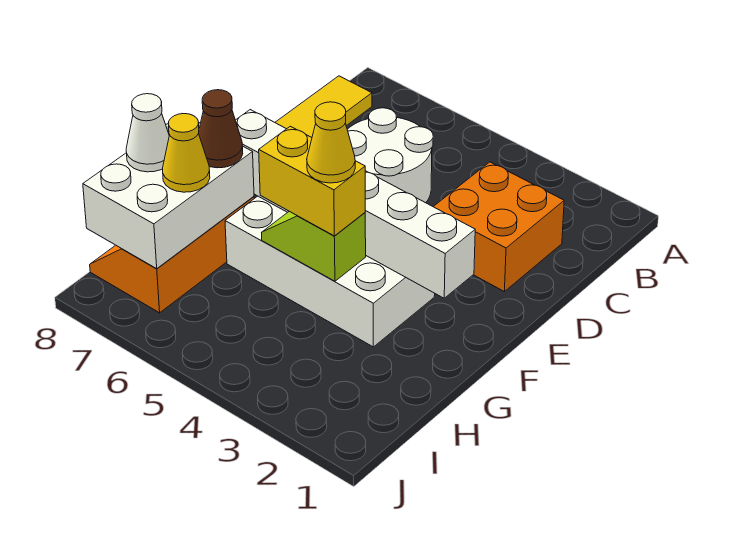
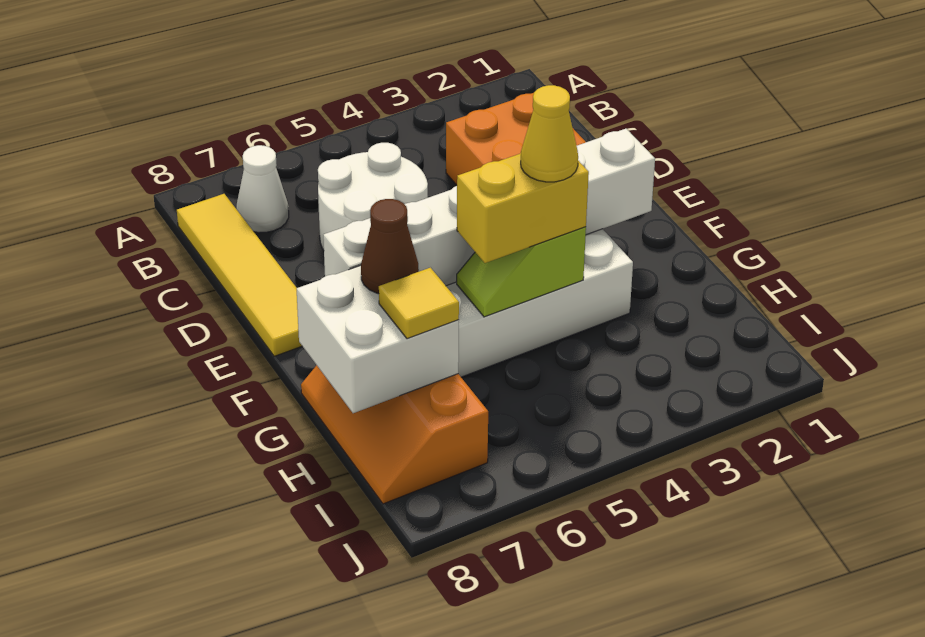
white 2x3 brick [83,122,254,269] -> white 2x2 brick [297,265,459,413]
yellow 1x1 cone [163,114,210,192] -> yellow 1x1 tile [379,268,459,339]
white 1x1 cone [126,94,169,172] -> white 1x1 cone moved to [236,145,289,233]

